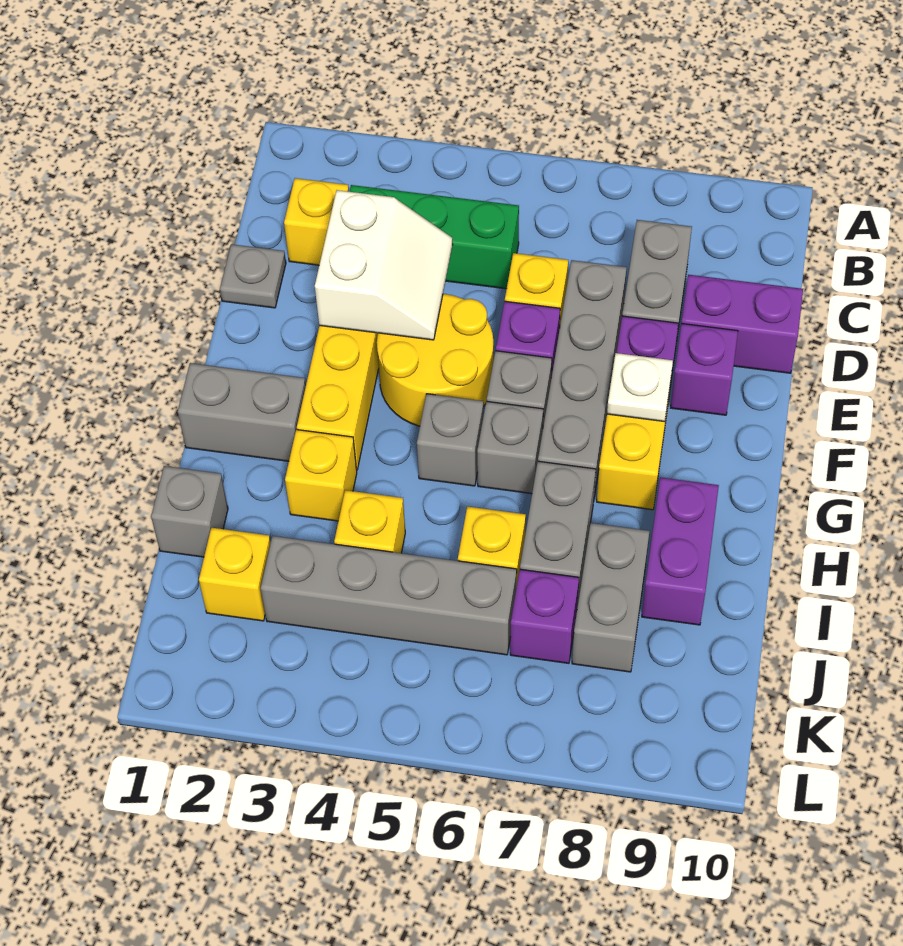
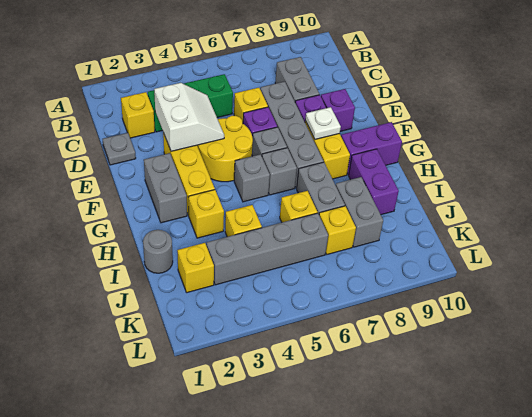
purple 1x2 brick [681,275,803,373] -> purple 1x2 brick moved to [341,122,402,175]
grey 1x2 brick [178,363,306,461] -> grey 1x2 brick turned to [144,153,187,223]
grey 1x1 brick [151,466,228,557] -> grey 1x1 round brick [143,230,173,273]
purple 1x1 brick [510,569,579,663] -> yellow 1x1 brick [319,206,356,254]

